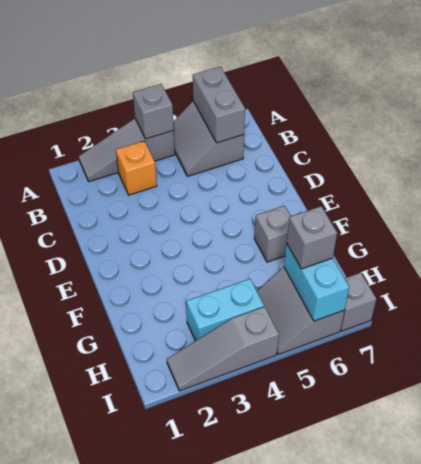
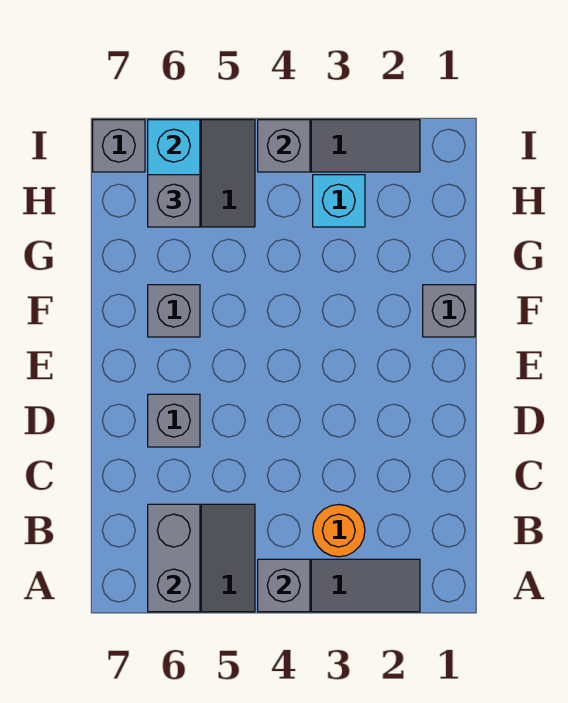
orange 1x1 brick [116,141,157,195] -> orange 1x1 round brick [313,505,365,557]
none -> grey 1x1 brick [148,394,200,447]
none -> grey 1x1 brick [423,285,475,337]
cyan 1x2 brick [186,279,264,341] -> cyan 1x1 brick [313,175,365,227]
none -> grey 1x1 brick [258,120,310,172]

